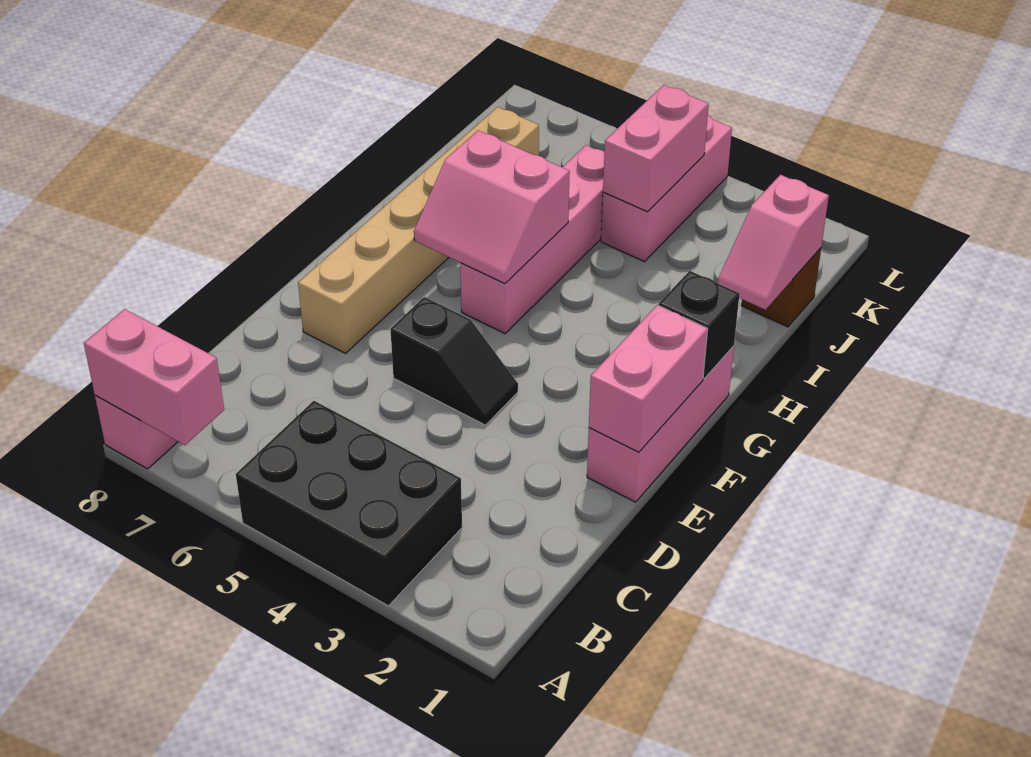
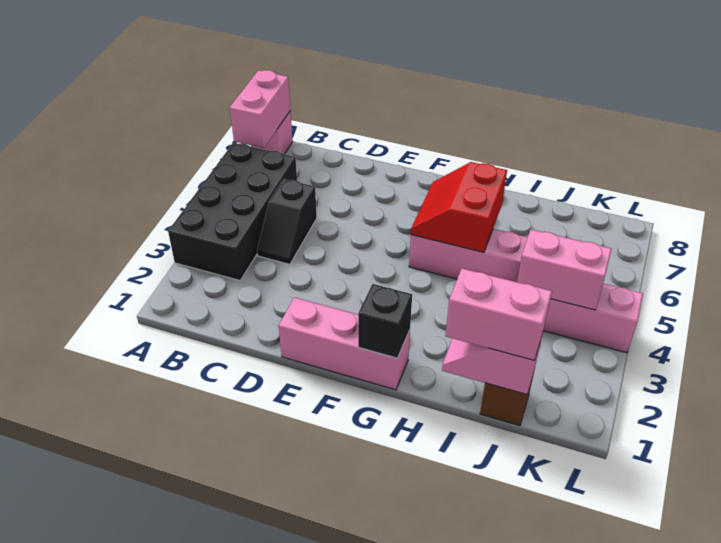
black 2x3 brick [236,401,462,606] -> black 2x4 brick [168,143,297,280]
pink 1x2 brick [589,305,708,452] -> pink 1x2 brick moved to [446,268,552,360]
black 1x2 slope [390,297,518,425] -> black 1x2 slope moved to [257,179,317,264]
tan 1x6 brick [298,107,539,353] -> none
pink 2x2 slope [414,130,570,284] -> red 2x2 slope [411,162,507,253]

